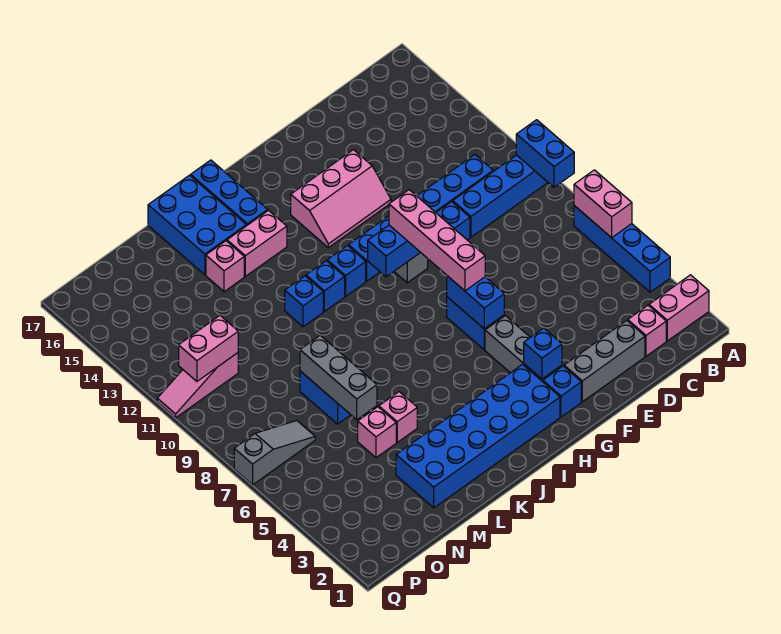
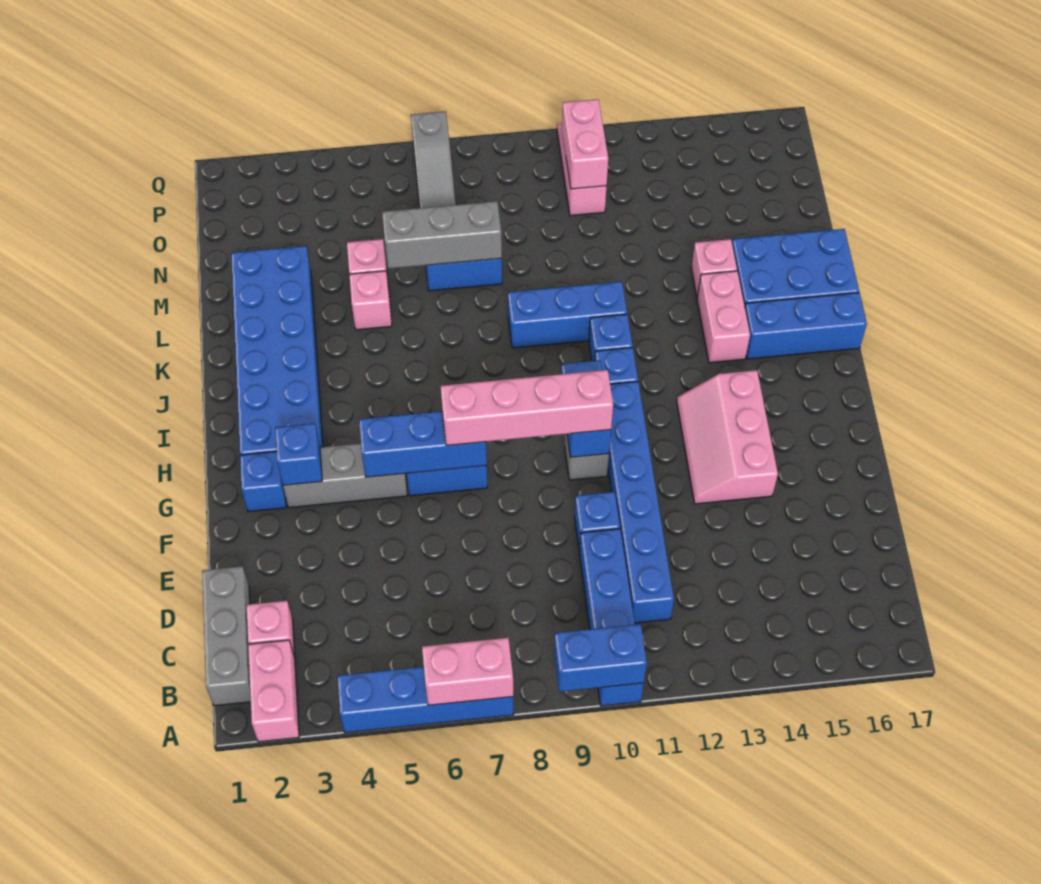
grey 1x3 brick [564,320,645,402] -> grey 1x3 brick moved to [202,566,251,706]
blue 1x2 brick [447,276,504,329] -> blue 1x3 brick [359,411,487,477]
blue 1x1 brick [285,276,323,327] -> blue 1x3 brick [508,282,627,348]

